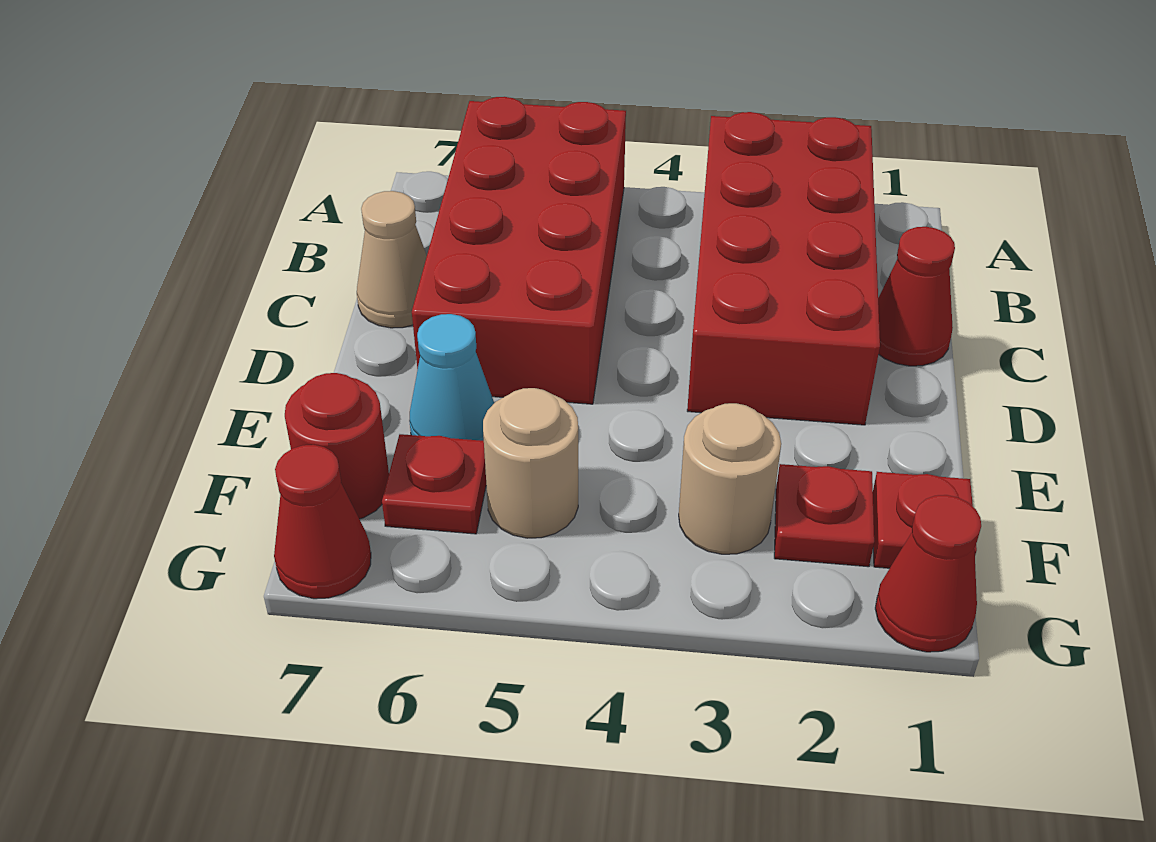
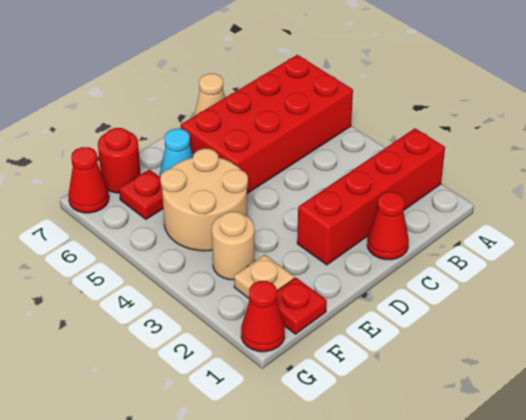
red 2x4 brick [687,112,880,425] -> red 1x4 brick [297,128,445,265]
red 1x1 plate [774,464,874,567] -> tan 1x1 plate [234,255,294,298]
tan 1x1 round brick [483,388,578,538] -> tan 2x2 round brick [160,149,248,251]

